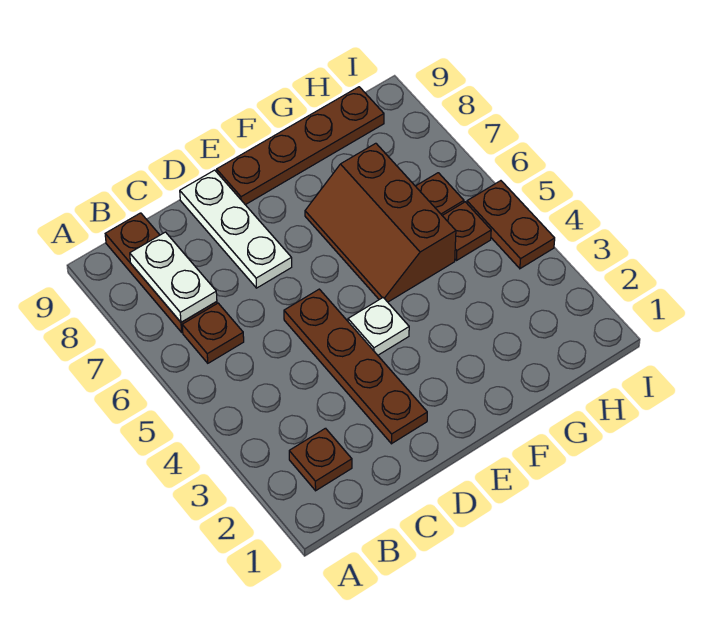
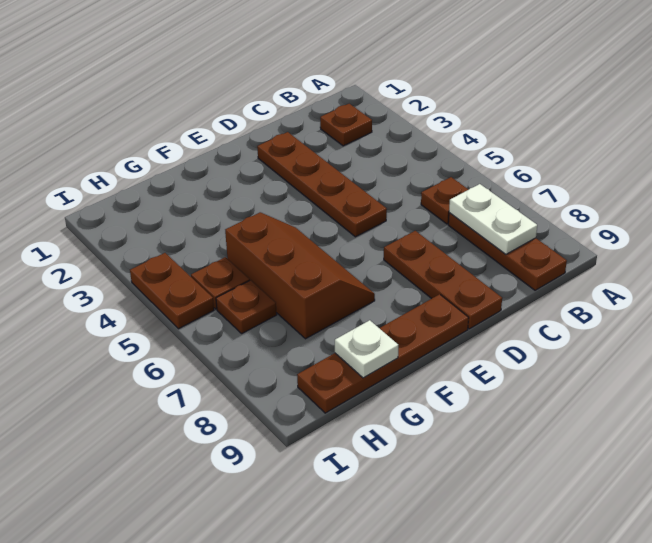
white 1x3 plate [180,170,292,288] -> brown 1x3 plate [384,231,502,329]
white 1x1 plate [348,298,409,355] -> white 1x1 plate moved to [335,320,398,378]

